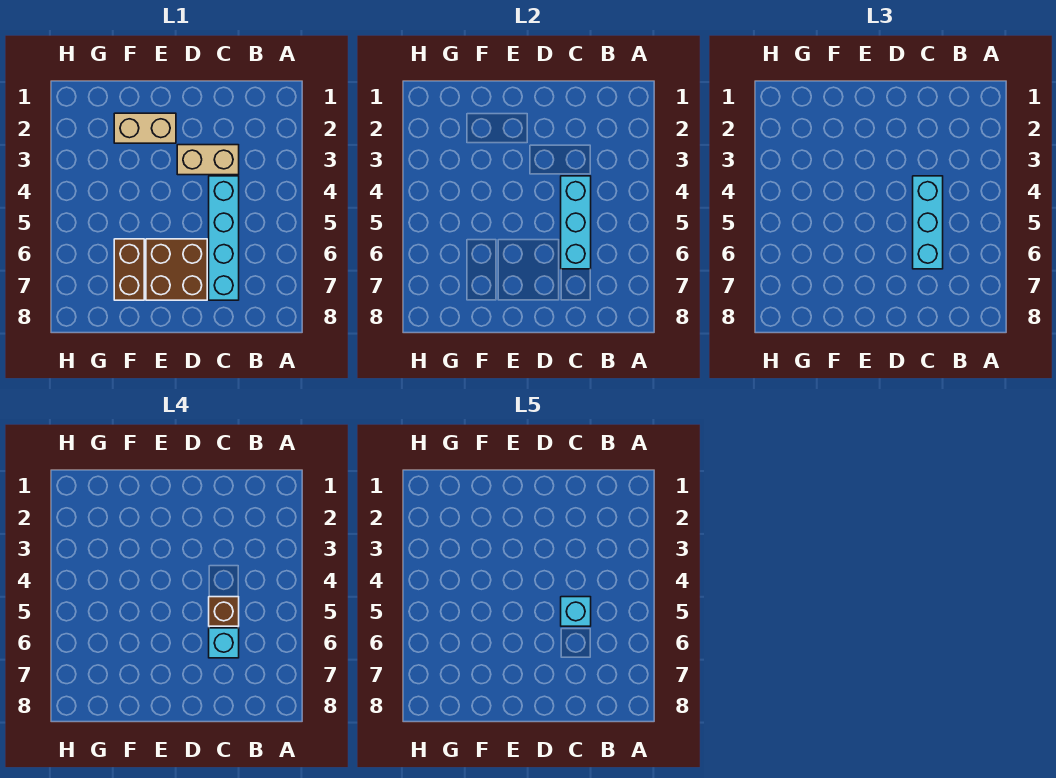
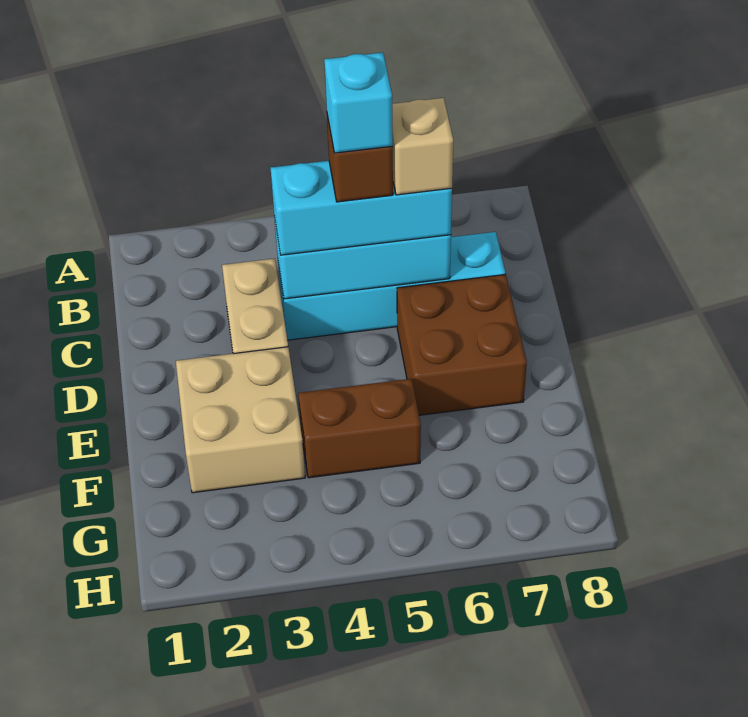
cyan 1x1 brick [209,628,239,658] -> tan 1x1 brick [392,98,453,195]
tan 1x2 brick [114,113,176,143] -> tan 2x2 brick [176,347,305,493]
brown 1x2 brick [114,239,144,300] -> brown 1x2 brick moved to [298,379,421,478]

